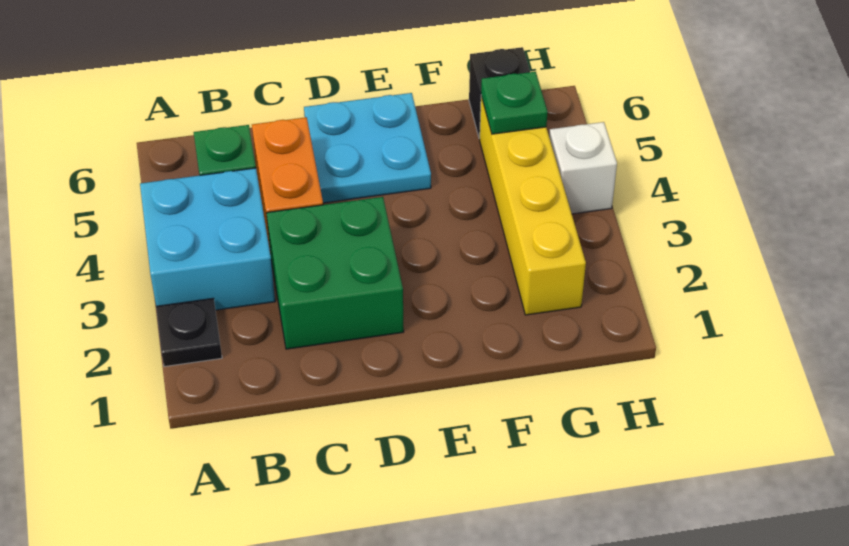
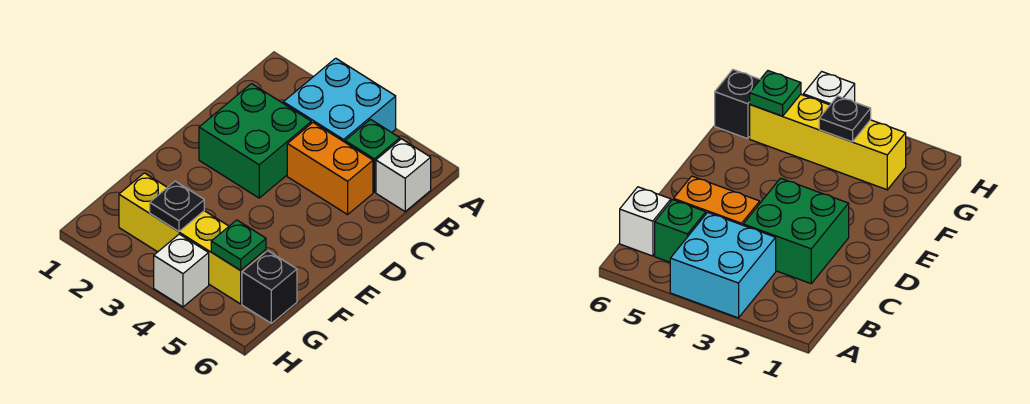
black 1x1 plate [156,298,222,367] -> black 1x1 plate moved to [150,181,204,231]
none -> white 1x1 brick [376,139,431,211]
cyan 2x2 plate [304,93,431,203] -> none

